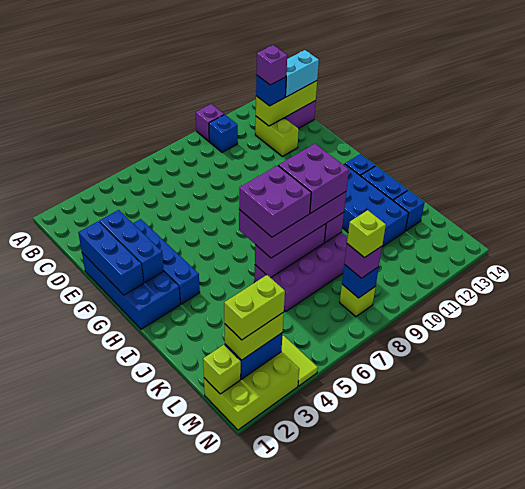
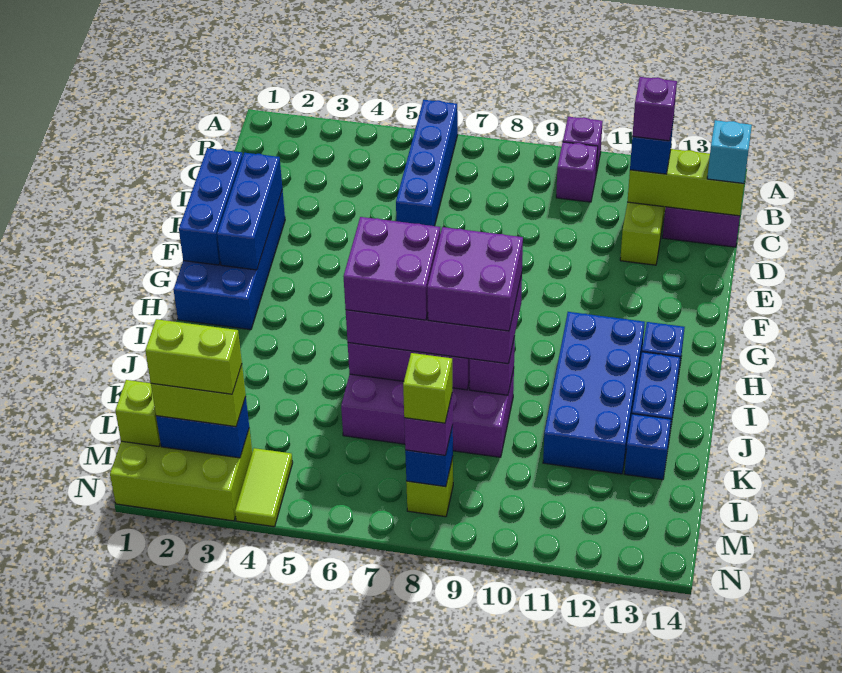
blue 1x1 brick [209,115,238,152] -> purple 1x1 brick [556,142,598,202]
cyan 1x2 brick [285,50,319,97] -> cyan 1x1 brick [707,120,752,183]
blue 1x4 brick [133,219,200,304] -> blue 1x4 brick moved to [396,100,458,226]

